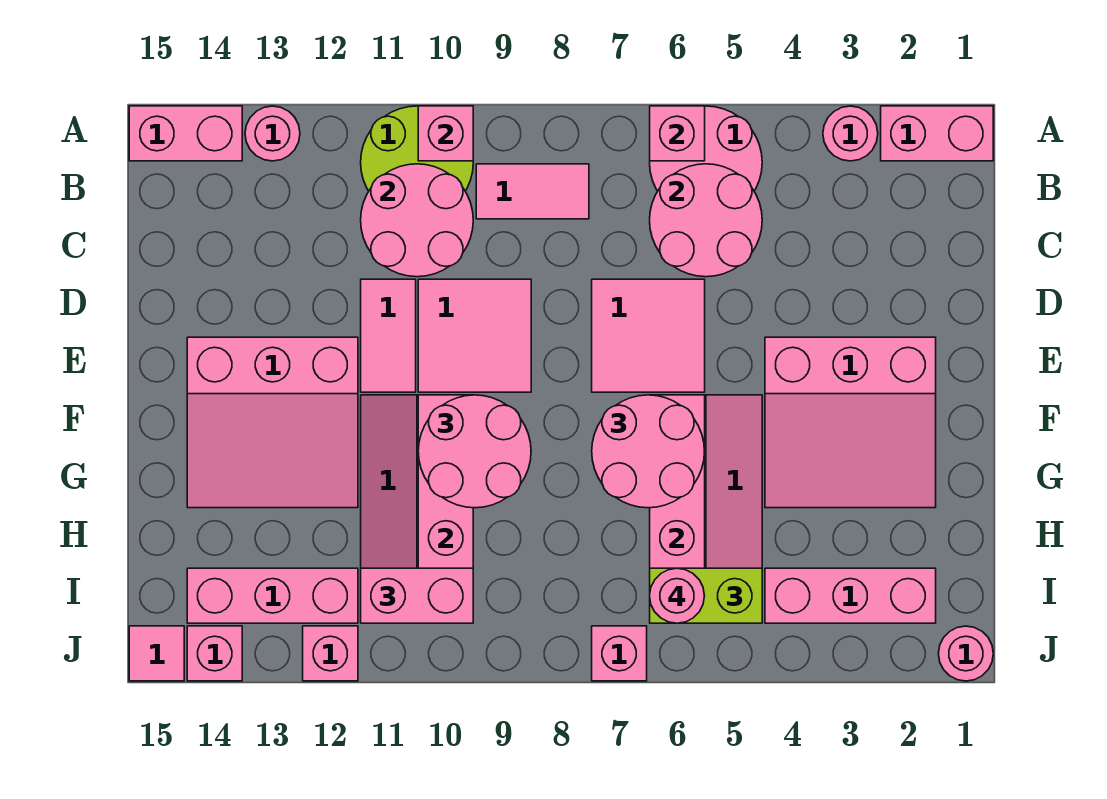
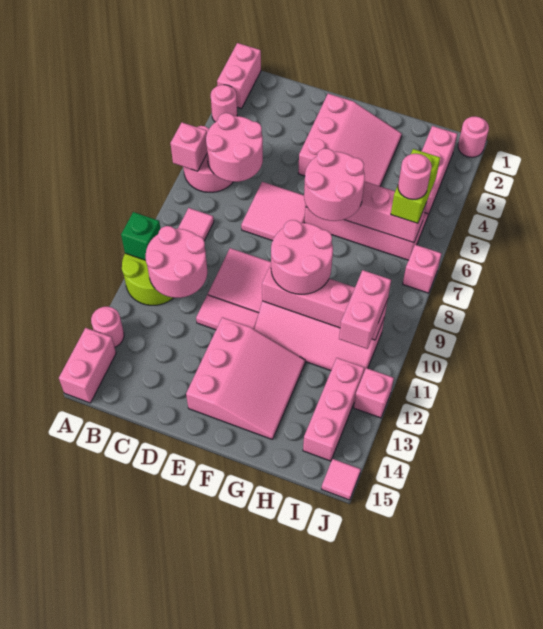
pink 1x1 brick [418,106,473,161] -> green 1x1 brick [121,212,160,260]
pink 1x1 brick [187,626,242,681] -> none

